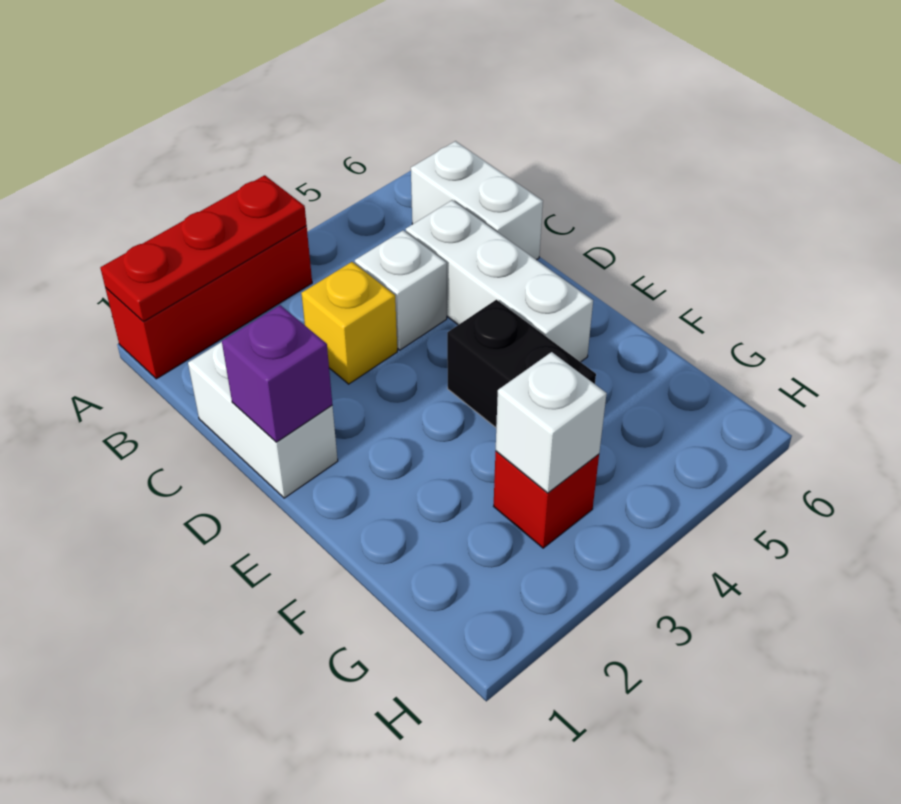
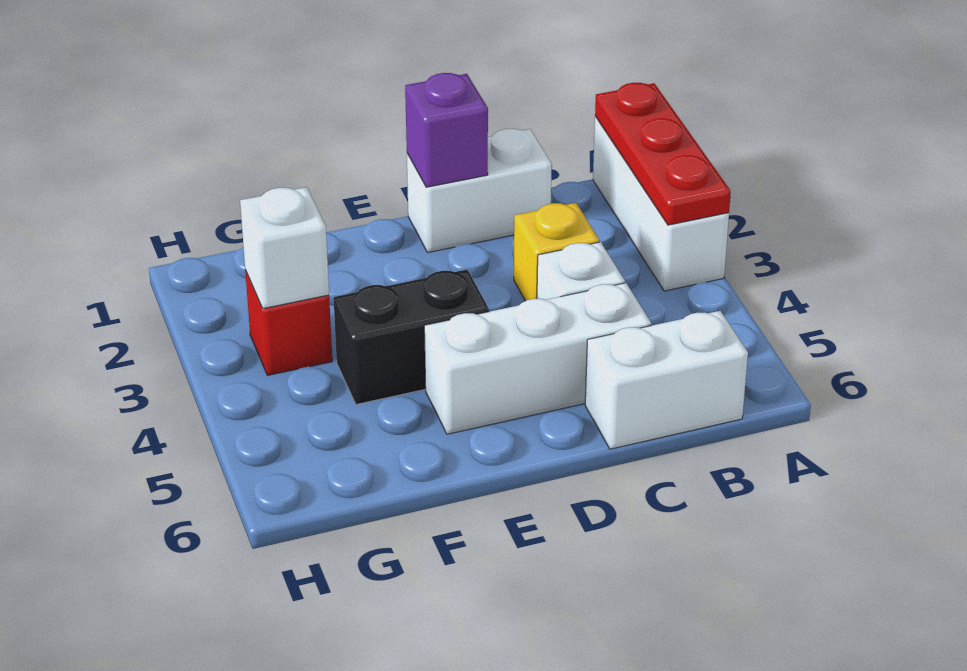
red 1x3 brick [105,226,312,379] -> white 1x3 brick [593,116,729,291]

